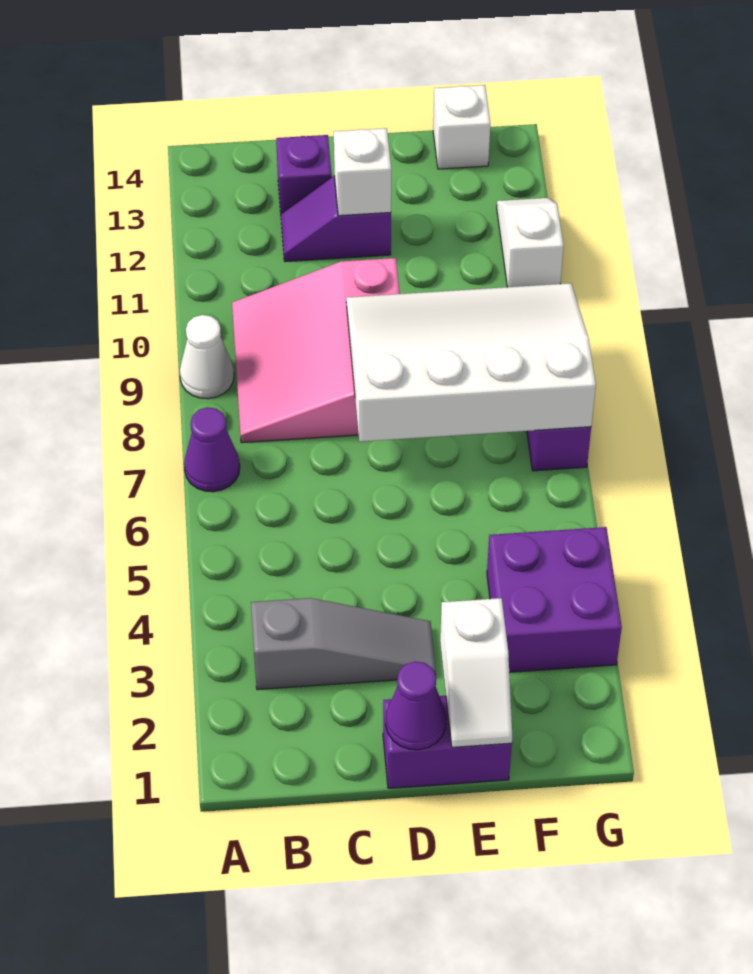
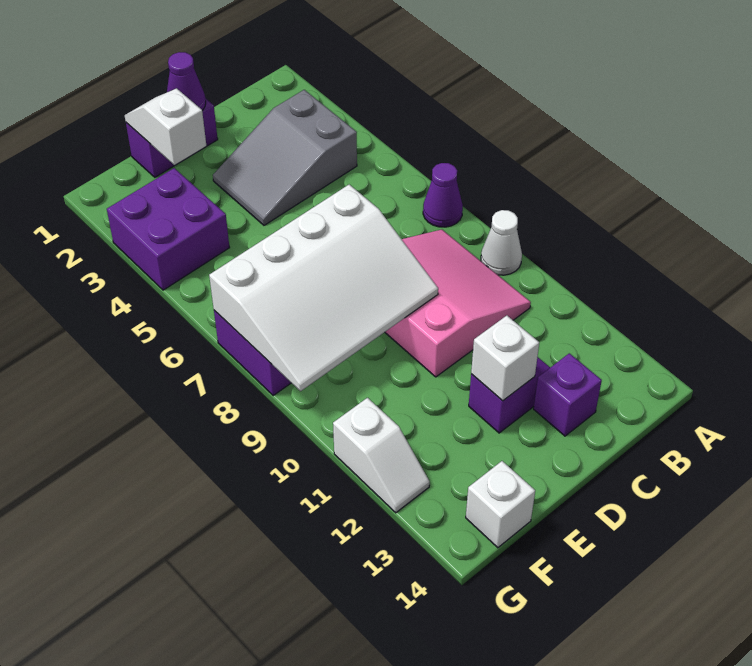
grey 1x3 slope [251,598,436,690] -> grey 2x3 slope [213,90,357,225]

